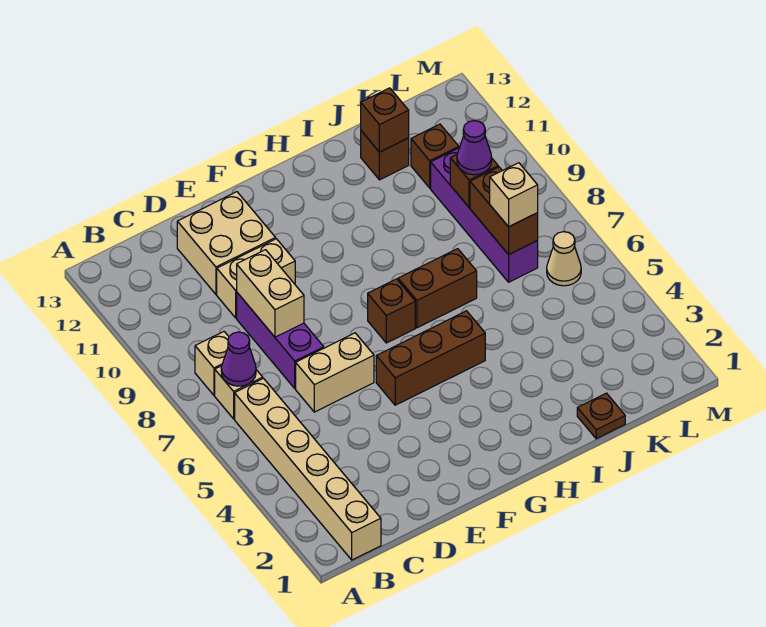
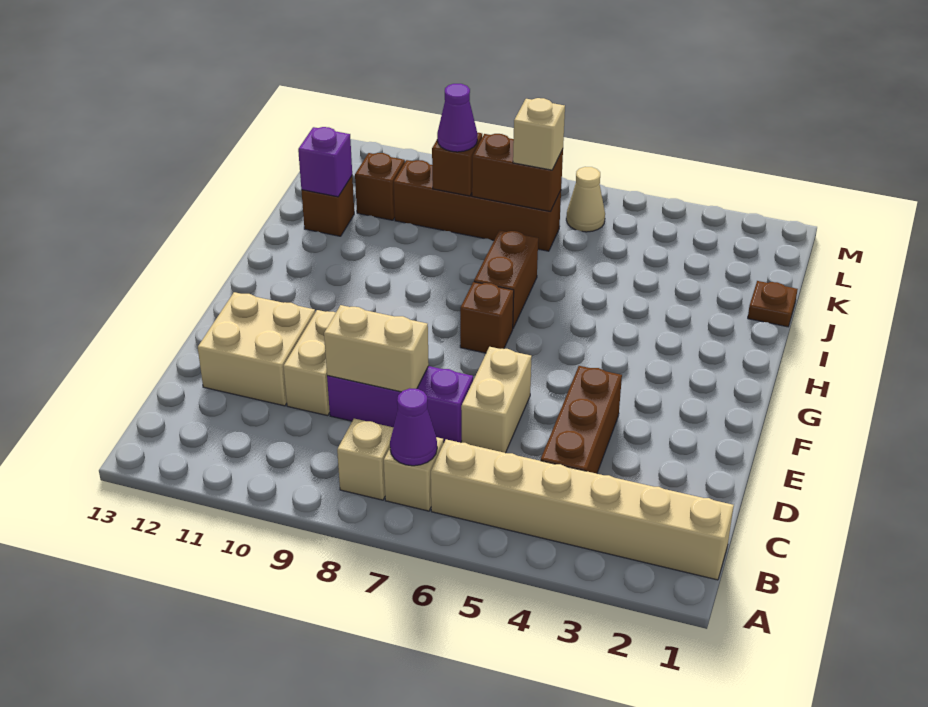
brown 1x3 brick [376,311,485,405] -> brown 1x3 brick moved to [541,366,622,474]
brown 1x1 brick [361,88,409,152] -> purple 1x1 brick [298,127,352,197]
purple 1x4 brick [431,148,538,282] -> brown 1x4 brick [394,160,561,251]

